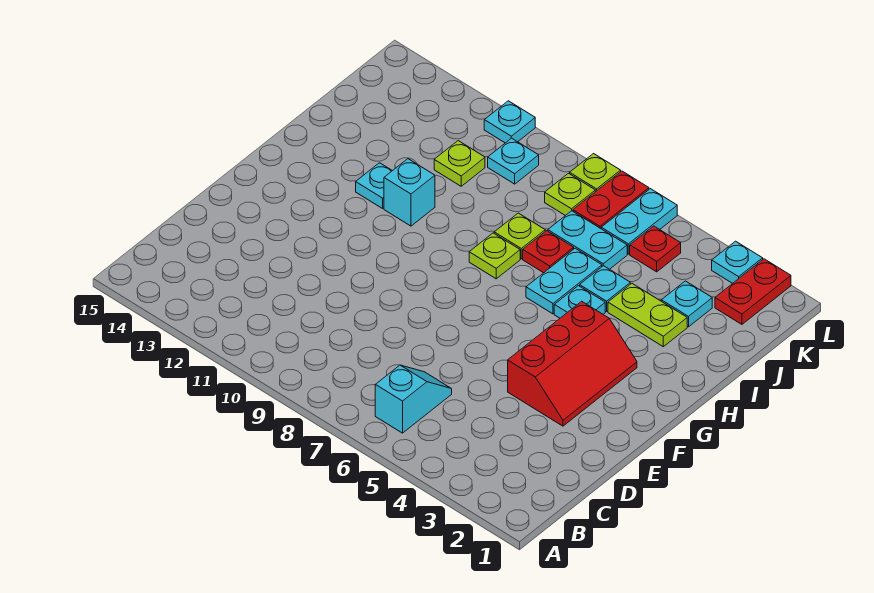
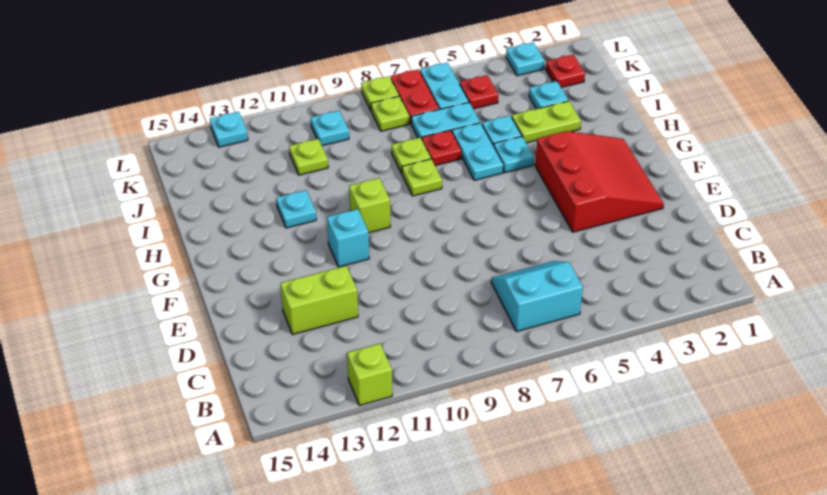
none -> lime 1x1 brick [347,344,392,405]
cyan 1x2 slope [375,365,452,433] -> cyan 2x2 slope [491,261,583,332]
none -> lime 1x2 brick [280,266,358,334]
red 2x3 slope [508,301,637,426] -> red 3x3 slope [535,131,664,232]
none -> lime 1x1 brick [349,178,390,233]
cyan 1x1 brick [384,159,435,226] -> cyan 1x1 brick moved to [327,209,369,267]
red 1x2 plate [715,259,791,324] -> red 1x1 plate [546,55,585,87]
cyan 1x1 plate [484,101,535,143] -> cyan 1x1 plate moved to [210,112,248,147]

